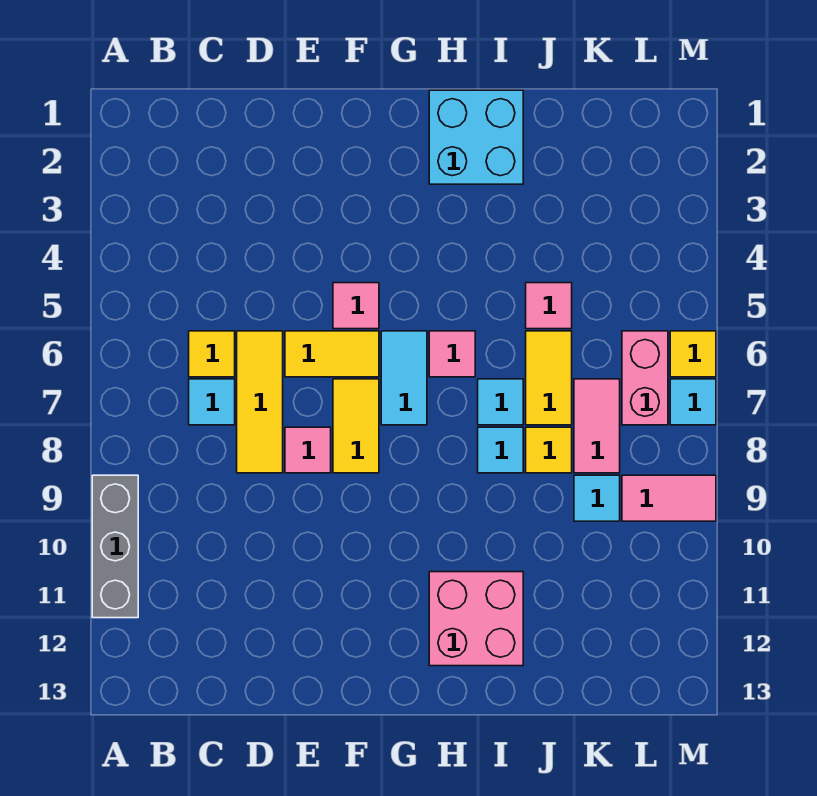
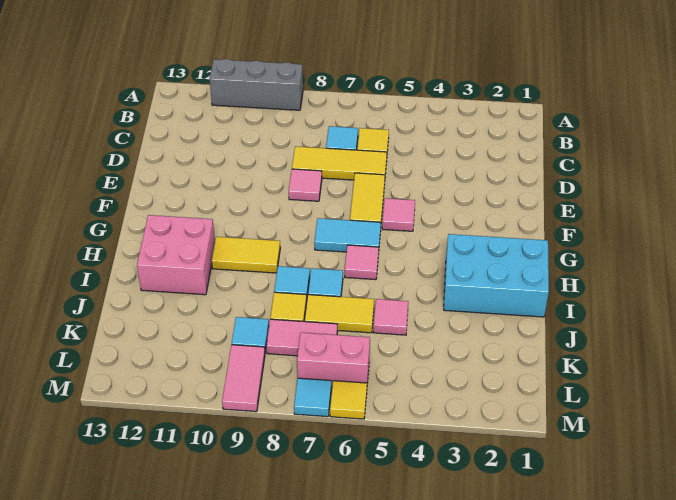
yellow 1x2 tile [333,379,379,473] -> yellow 1x2 tile moved to [212,237,280,273]
cyan 2x2 brick [429,90,523,184] -> cyan 2x3 brick [444,234,549,317]

